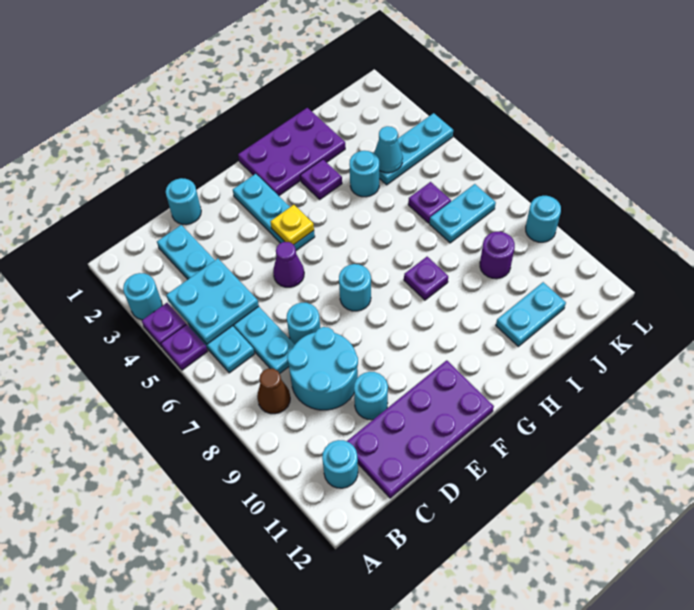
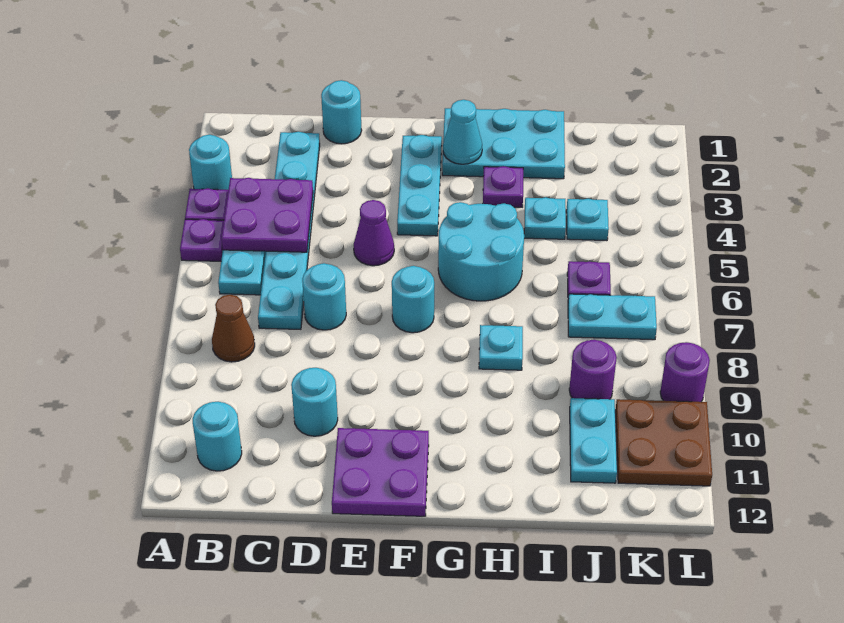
cyan 2x2 plate [166,259,259,344] -> purple 2x2 plate [222,178,313,252]
cyan 2x2 round brick [287,327,358,410] -> cyan 2x2 round brick moved to [438,202,524,301]
purple 2x4 plate [347,360,494,498] -> purple 2x2 plate [332,428,429,516]
yellow 1x1 plate [270,205,314,245] -> none
purple 2x3 plate [238,108,345,196] -> cyan 2x3 plate [442,108,565,179]
purple 1x1 plate [404,257,448,300] -> cyan 1x1 plate [479,325,523,370]
cyan 1x1 round brick [350,151,379,197] -> cyan 1x1 plate [524,197,566,239]
cyan 1x2 plate [496,282,566,346] -> cyan 1x2 plate turned to [570,398,617,483]
cyan 1x3 plate [379,113,453,185] -> cyan 1x1 plate [566,199,609,241]
cyan 1x1 cone [374,126,403,173] -> cyan 1x1 cone moved to [443,100,482,164]
none -> brown 2x2 plate [615,399,712,486]
cyan 1x1 round brick [526,196,561,242] -> purple 1x1 round brick [660,342,710,402]

